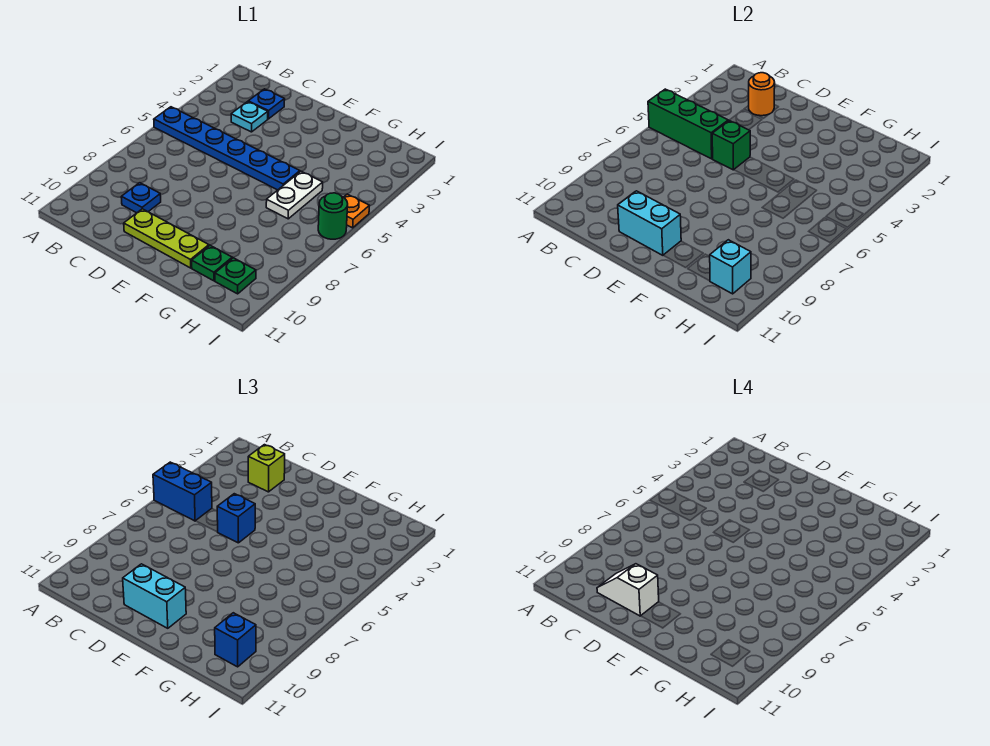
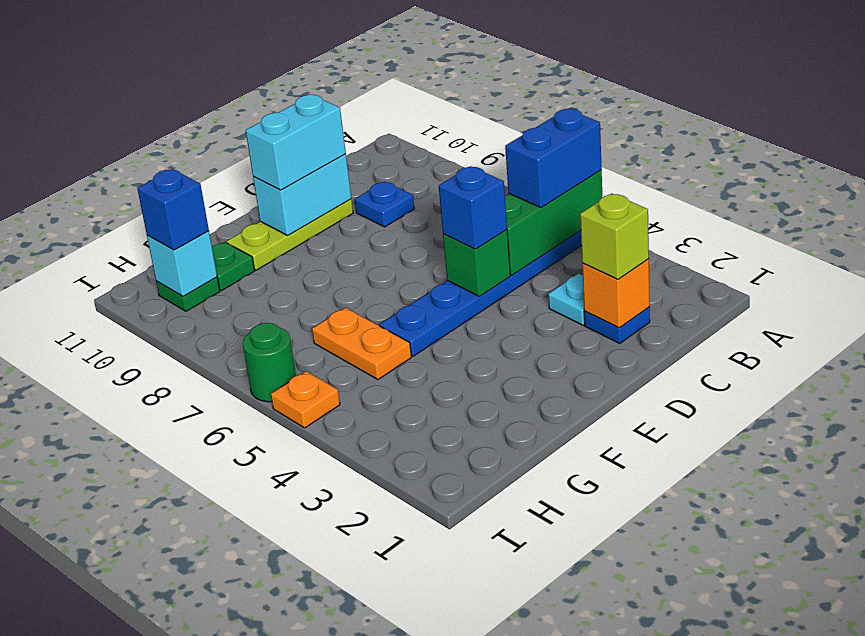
orange 1x1 round brick [749,73,775,116] -> orange 1x1 brick [582,259,650,328]
white 1x2 slope [597,564,659,616] -> none
white 1x2 plate [266,171,323,219] -> orange 1x2 plate [312,308,411,380]

